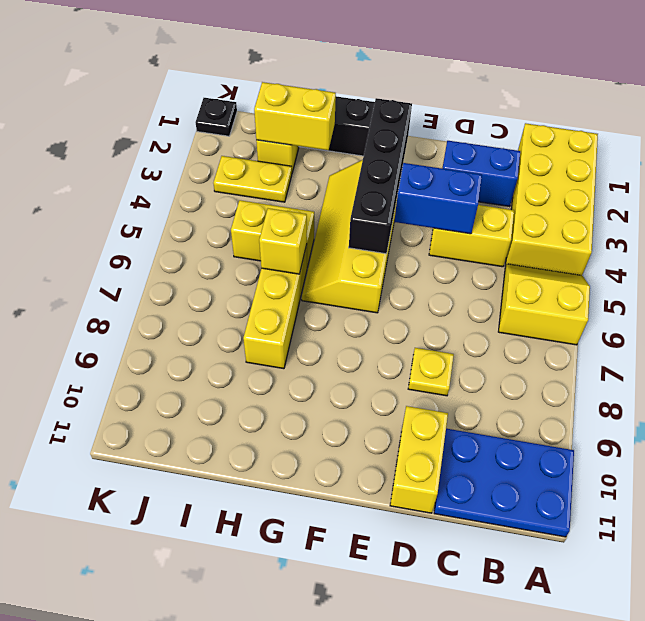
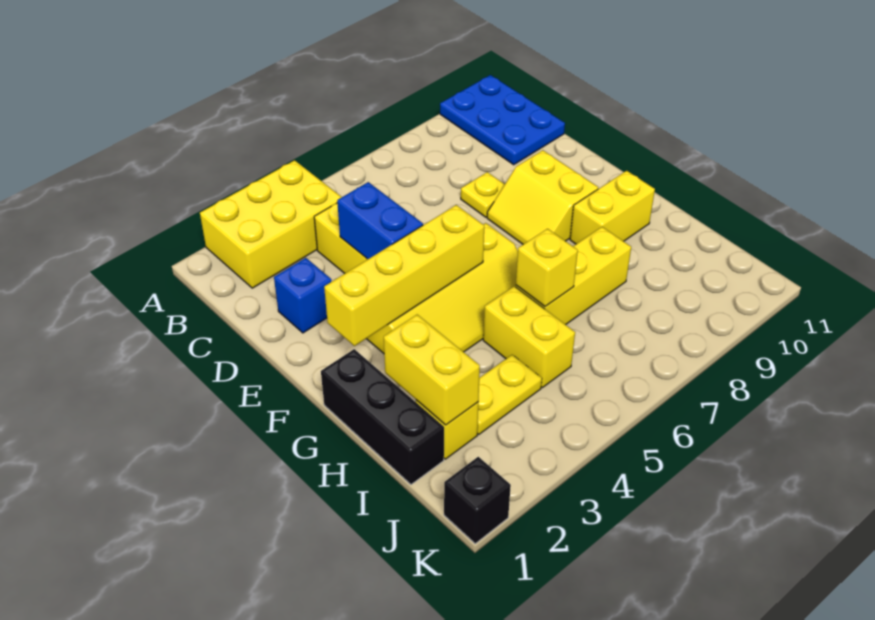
yellow 2x4 brick [505,123,598,275] -> yellow 2x3 brick [200,160,342,288]
yellow 2x2 slope [498,264,590,345] -> yellow 2x2 slope moved to [487,150,598,244]
blue 1x2 brick [442,141,520,207] -> blue 1x1 brick [274,258,331,333]
yellow 1x2 brick [390,406,448,513] -> yellow 1x2 brick moved to [570,171,655,244]
black 1x4 brick [349,98,412,254] -> yellow 1x4 brick [324,205,484,346]
yellow 1x2 plate [213,156,292,202] -> yellow 1x2 plate turned to [477,355,542,434]
black 1x1 plate [196,98,237,136] -> black 1x1 brick [444,457,511,544]

